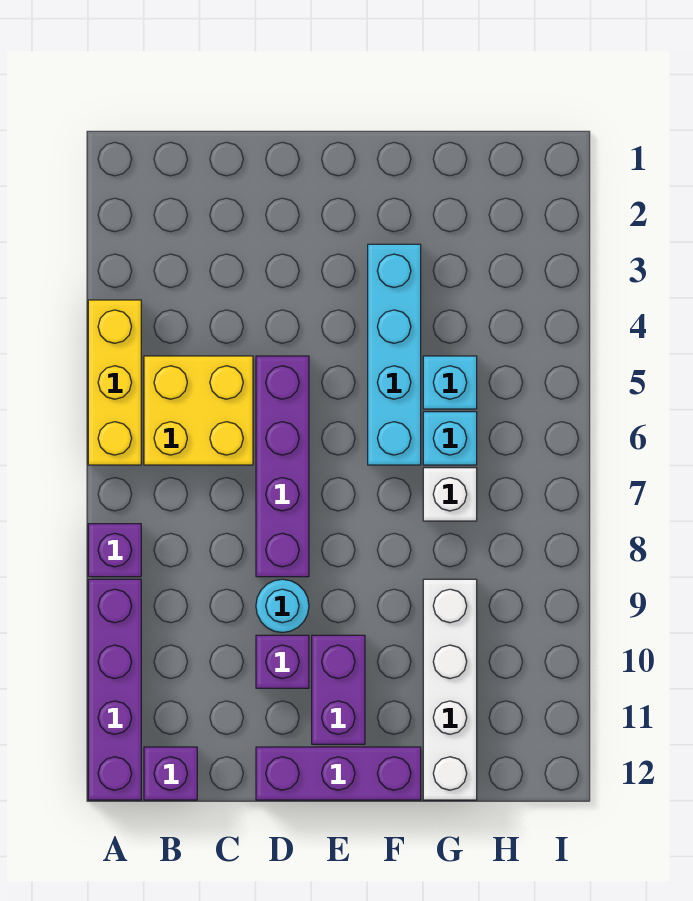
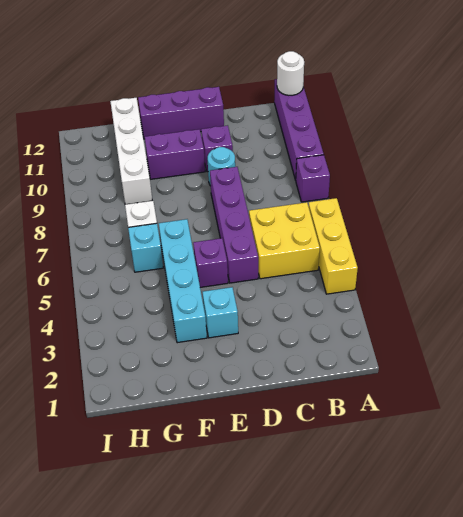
none -> white 1x1 round brick [277,51,304,95]
purple 1x1 brick [144,747,197,800] -> purple 1x1 brick moved to [193,238,228,287]
purple 1x2 brick [312,635,365,744] -> purple 1x2 brick turned to [145,129,205,179]
cyan 1x1 brick [423,356,477,409] -> cyan 1x1 brick moved to [203,287,238,338]

